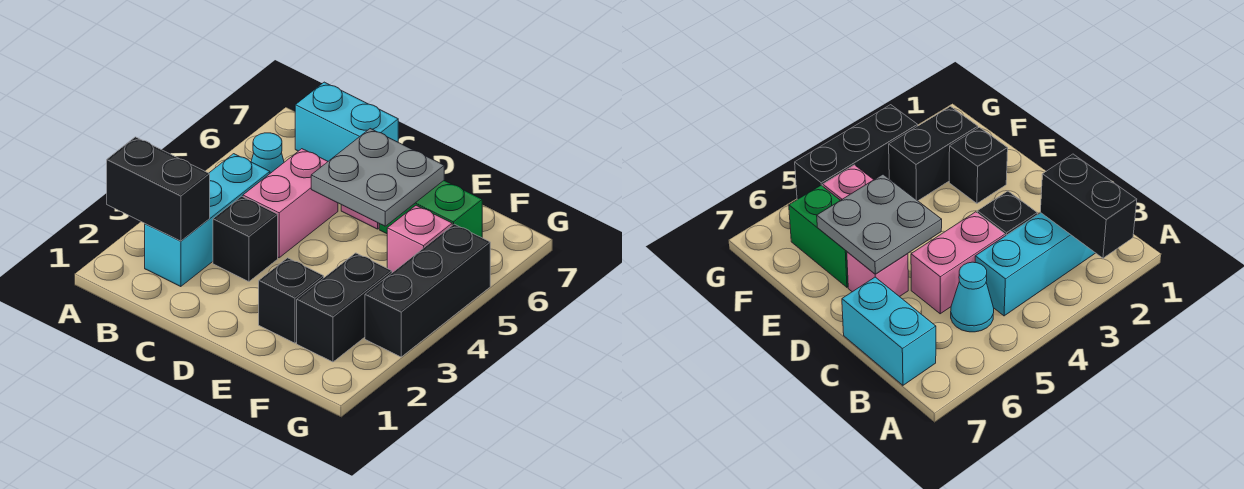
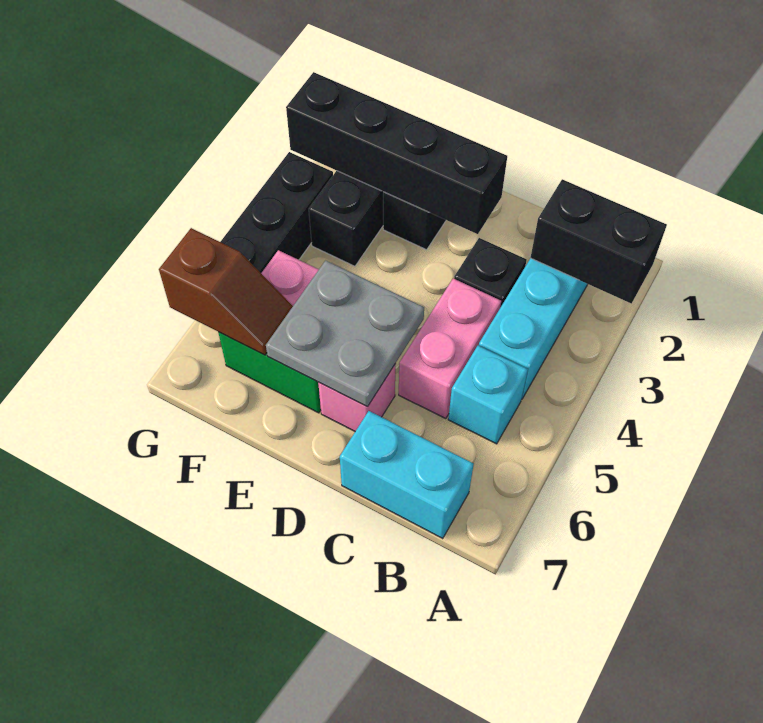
cyan 1x1 cone [251,133,284,173] -> cyan 1x1 brick [448,345,528,444]
none -> black 1x4 brick [286,72,507,234]
none -> brown 1x2 slope [159,228,293,355]

